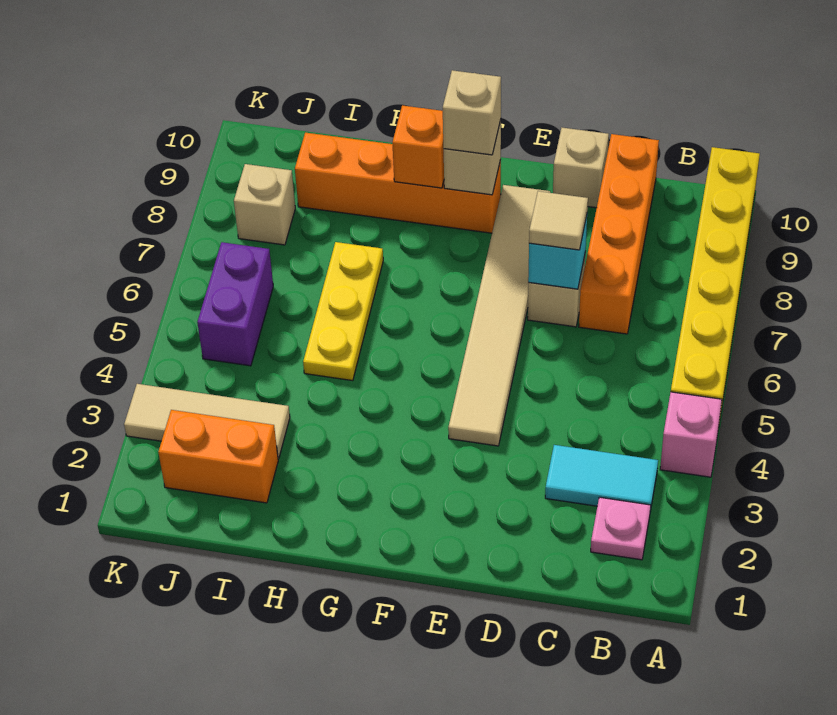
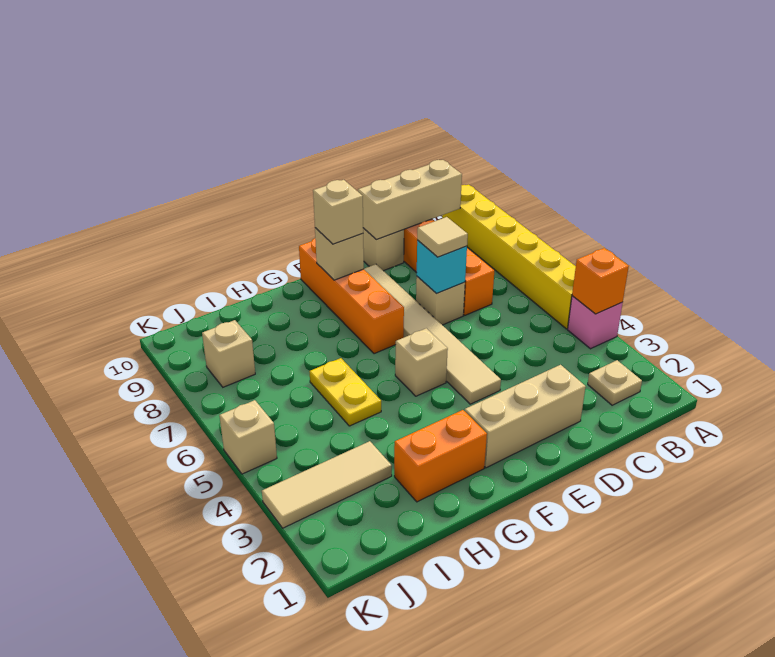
pink 1x1 plate [591,497,651,560] -> tan 1x1 plate [588,360,642,405]
cyan 1x2 tile [545,445,658,511] -> none
none -> tan 1x3 brick [358,160,462,240]
none -> tan 1x3 brick [465,365,586,468]
none -> tan 1x1 brick [395,328,448,396]
orange 1x4 brick [295,133,501,233] -> orange 1x4 brick turned to [299,238,404,354]
orange 1x1 brick [392,105,444,188] -> orange 1x1 brick moved to [572,248,629,314]
yellow 1x3 plate [303,242,383,381] -> yellow 1x2 plate [309,358,381,426]
orange 1x2 brick [158,410,278,503] -> orange 1x2 brick moved to [394,410,487,502]
purple 1x2 brick [197,242,273,366] -> none
none -> tan 1x1 brick [219,400,277,474]

